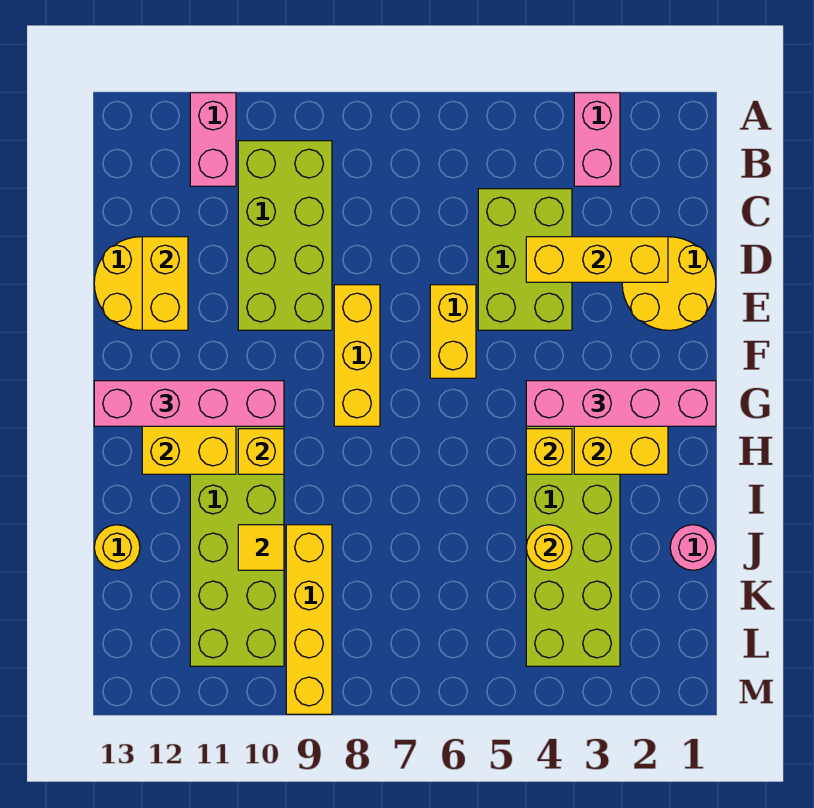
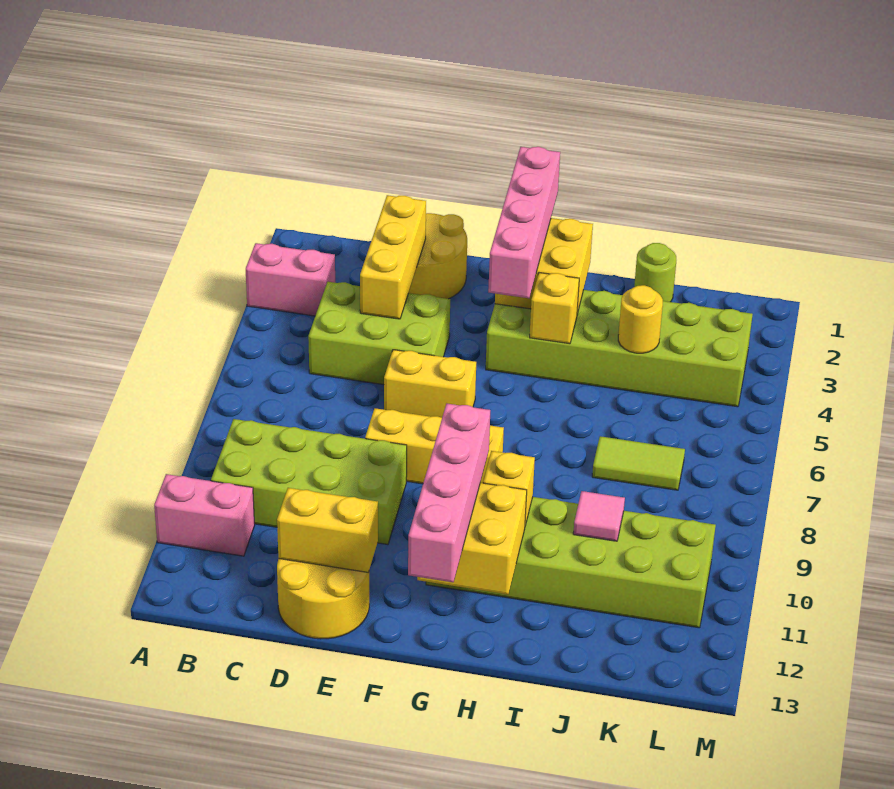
pink 1x1 round brick [670,525,716,570] -> lime 1x1 round brick [634,243,676,302]
none -> lime 1x2 tile [592,436,685,490]
yellow 1x4 brick [286,525,332,714] -> none
yellow 1x1 tile [238,525,284,570] -> pink 1x1 tile [573,491,625,541]
yellow 1x1 round brick [94,525,140,570] -> none

